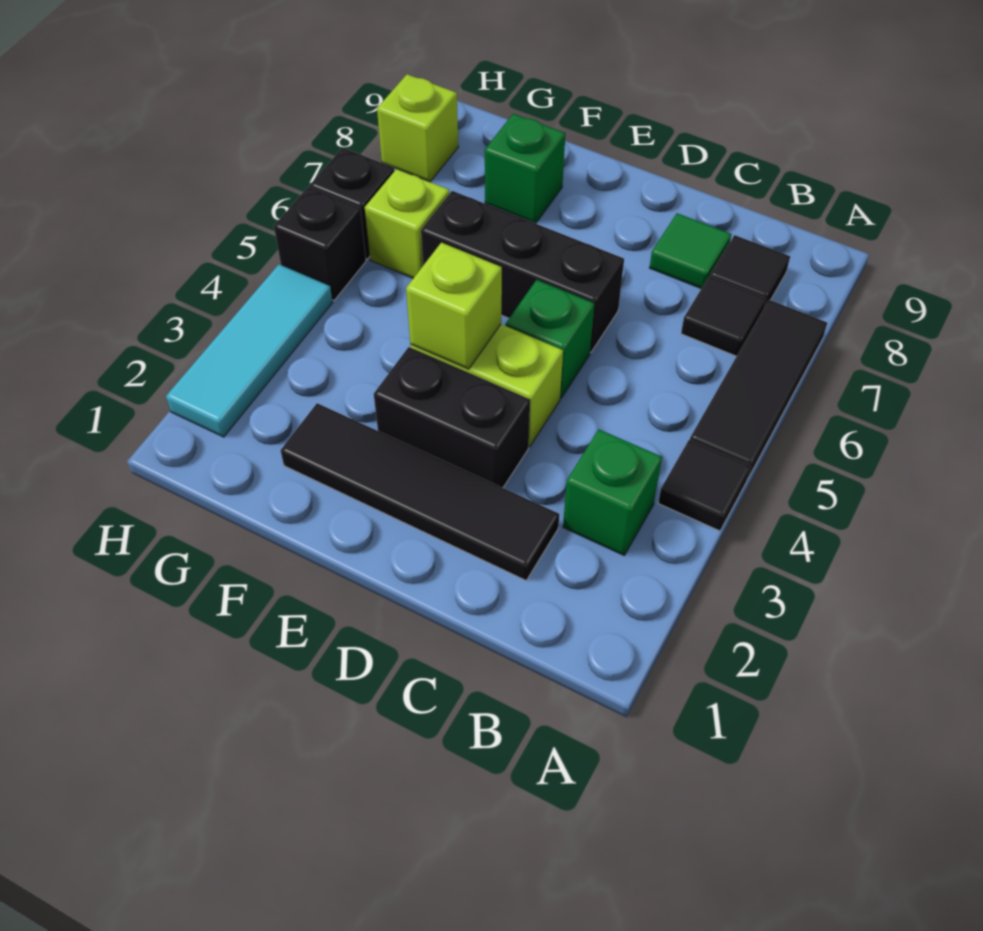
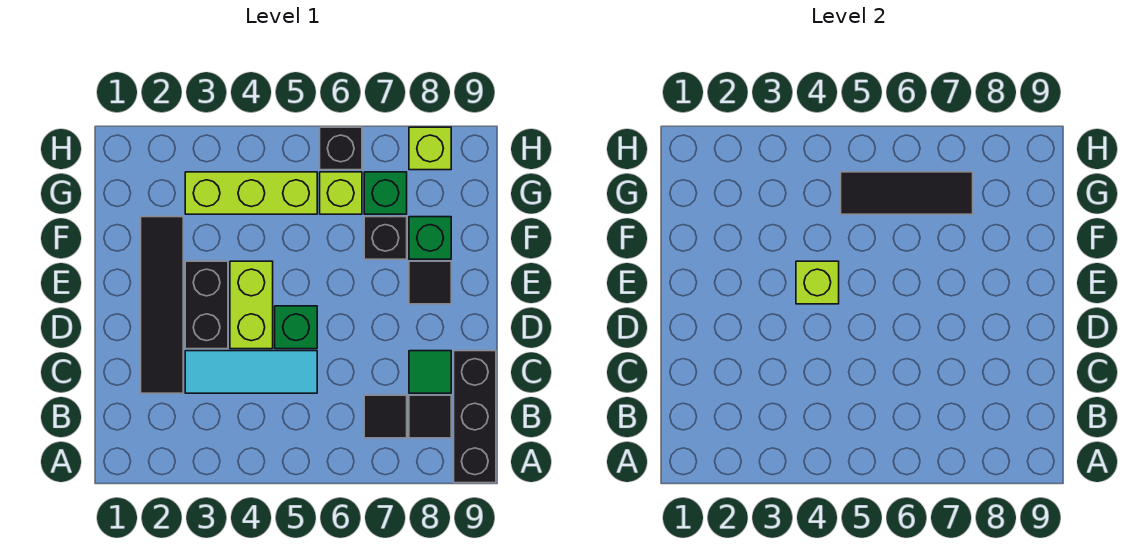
black 1x1 tile [658,440,751,531] -> black 1x1 tile moved to [409,261,451,304]
black 1x3 tile [690,300,827,478] -> black 1x3 tile moved to [841,172,973,214]
green 1x1 brick [563,429,662,555] -> green 1x1 brick moved to [364,172,407,214]
black 1x3 brick [421,191,624,352] -> black 1x3 brick moved to [454,351,496,483]
none -> lime 1x3 brick [185,172,317,214]
cyan 1x3 tile [166,264,333,437] -> cyan 1x3 tile moved to [185,351,317,393]
black 1x1 brick [274,187,366,300] -> black 1x1 brick moved to [364,217,407,259]

